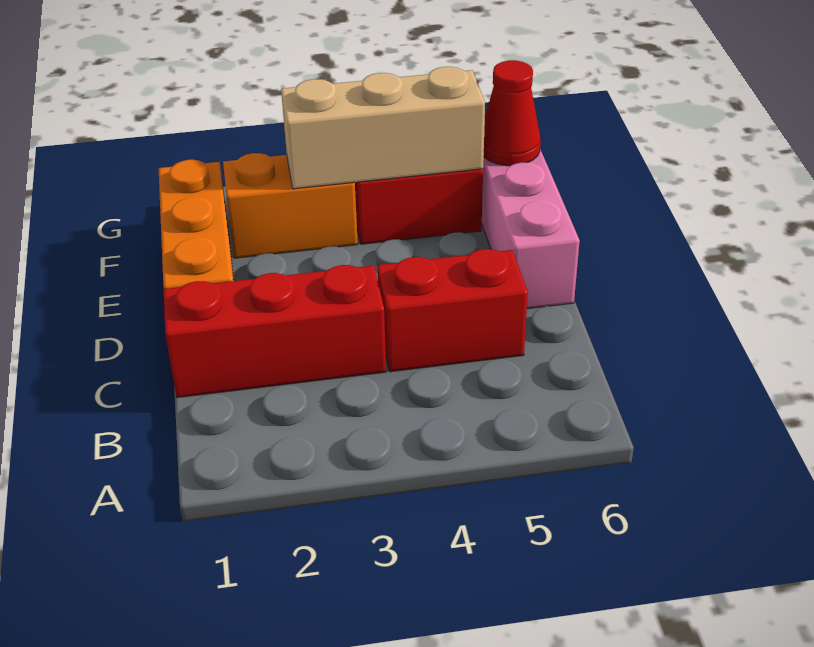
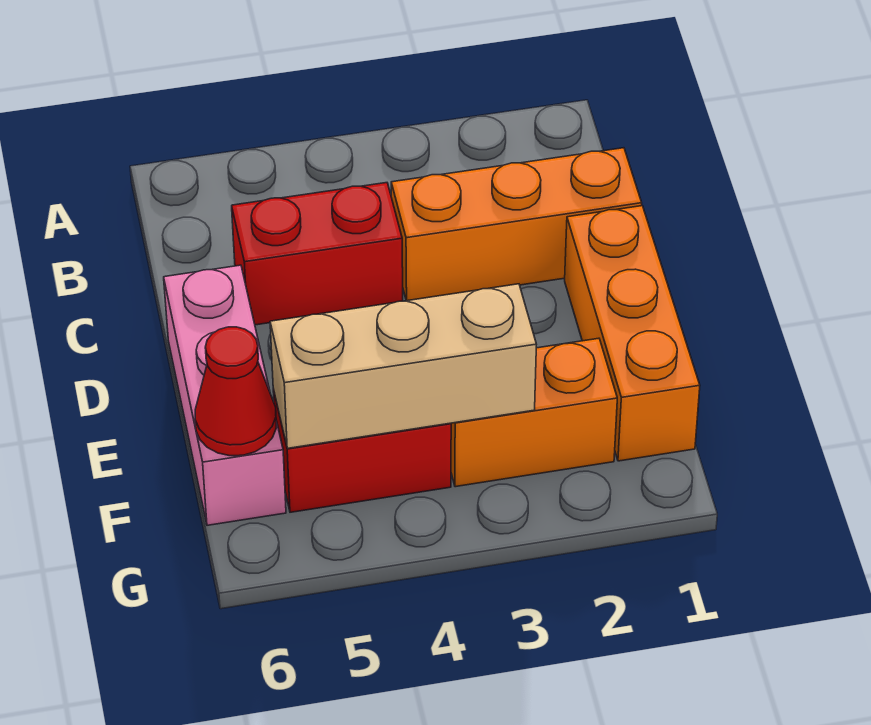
red 1x3 brick [164,265,386,398] -> orange 1x3 brick [391,148,642,301]

